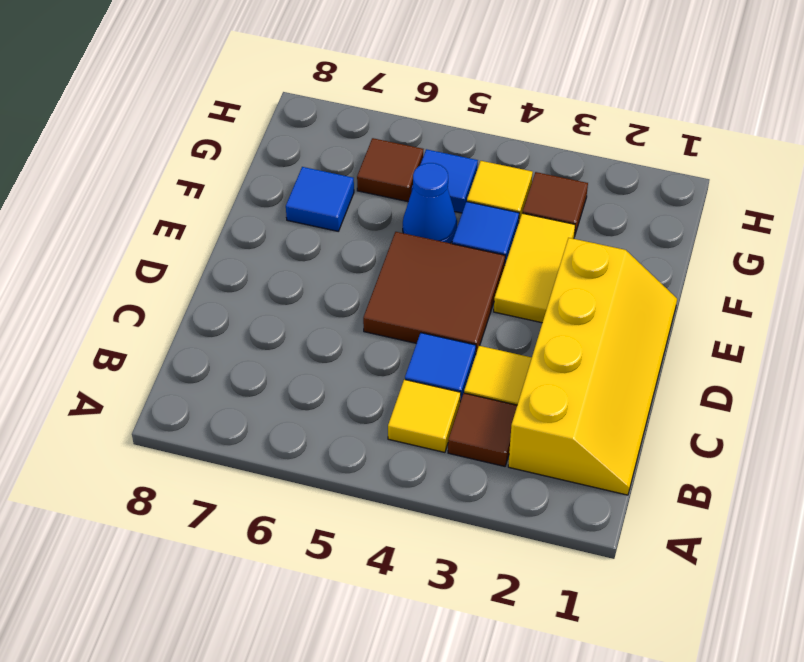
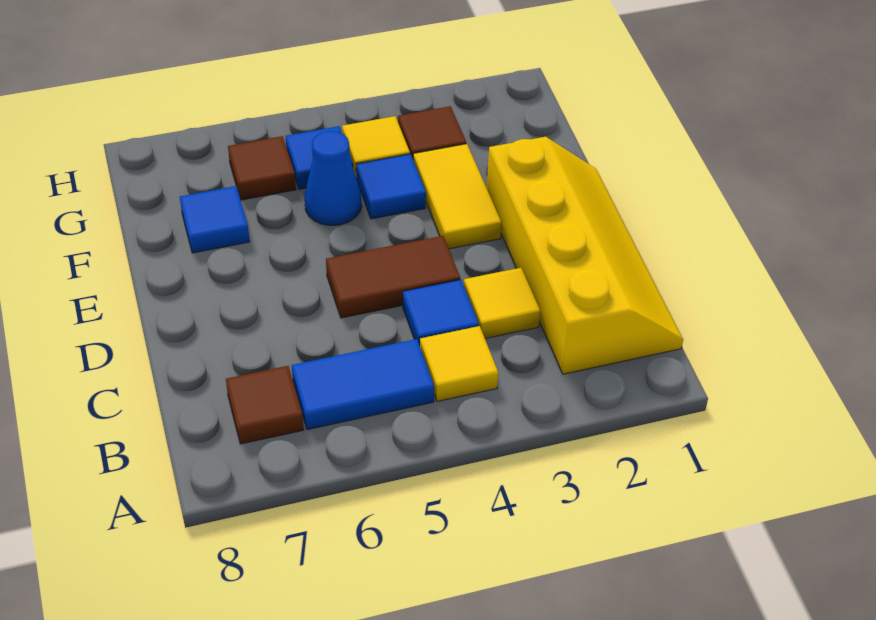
brown 1x1 tile [448,393,517,466] -> brown 1x1 tile moved to [226,366,304,444]
none -> blue 1x2 tile [292,339,434,430]
brown 2x2 tile [363,232,505,353] -> brown 1x2 tile [326,236,460,318]

